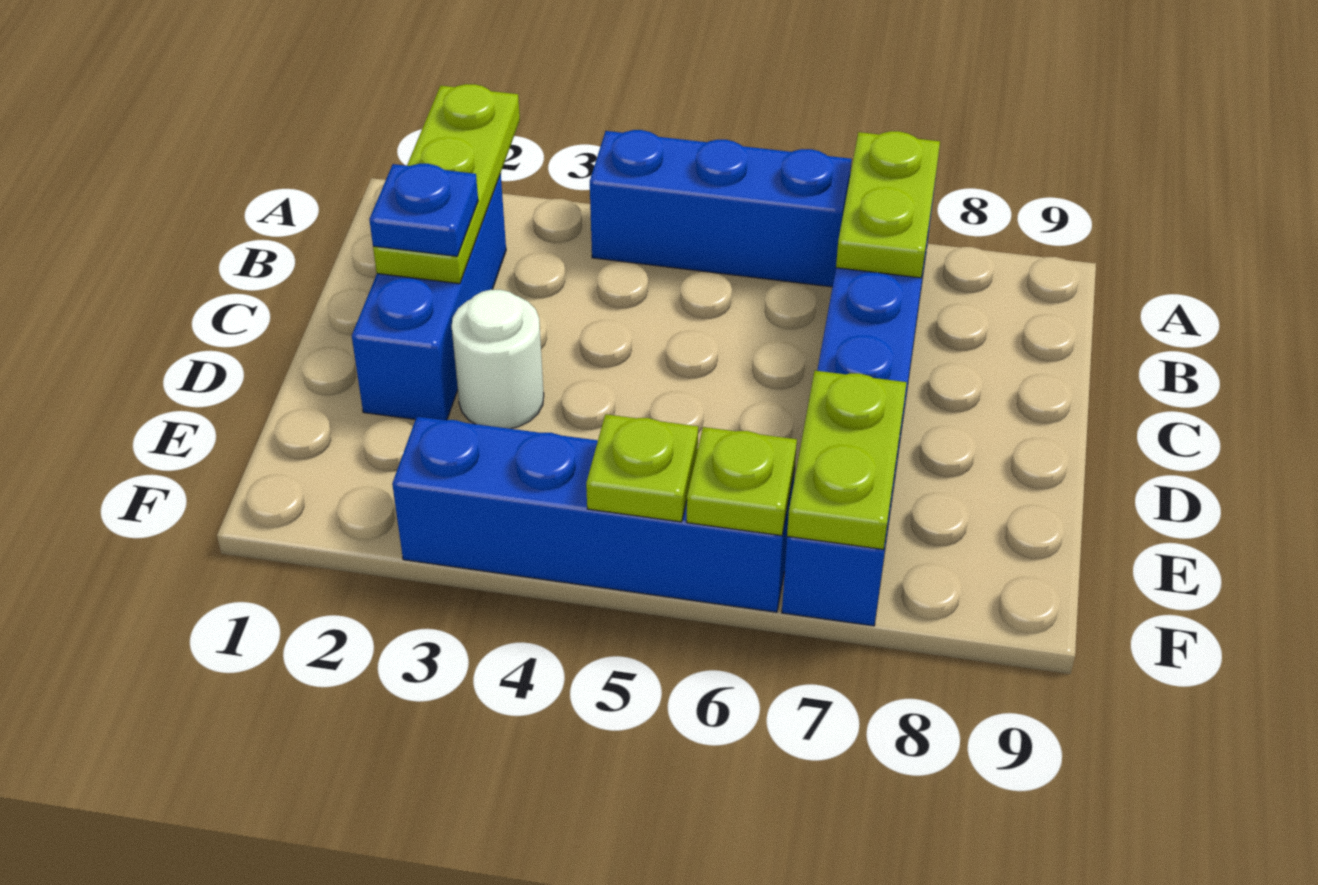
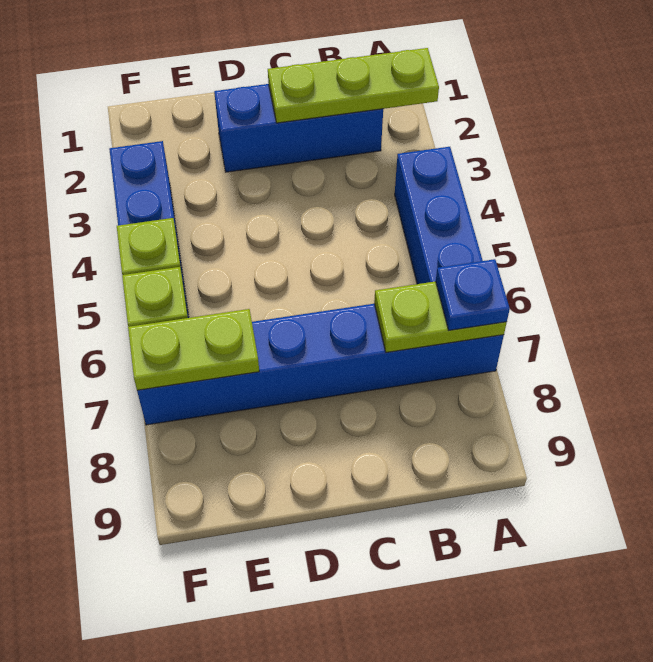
blue 1x1 plate [369,164,478,256] -> blue 1x1 plate moved to [436,259,510,330]
white 1x1 round brick [452,290,544,429] -> none

